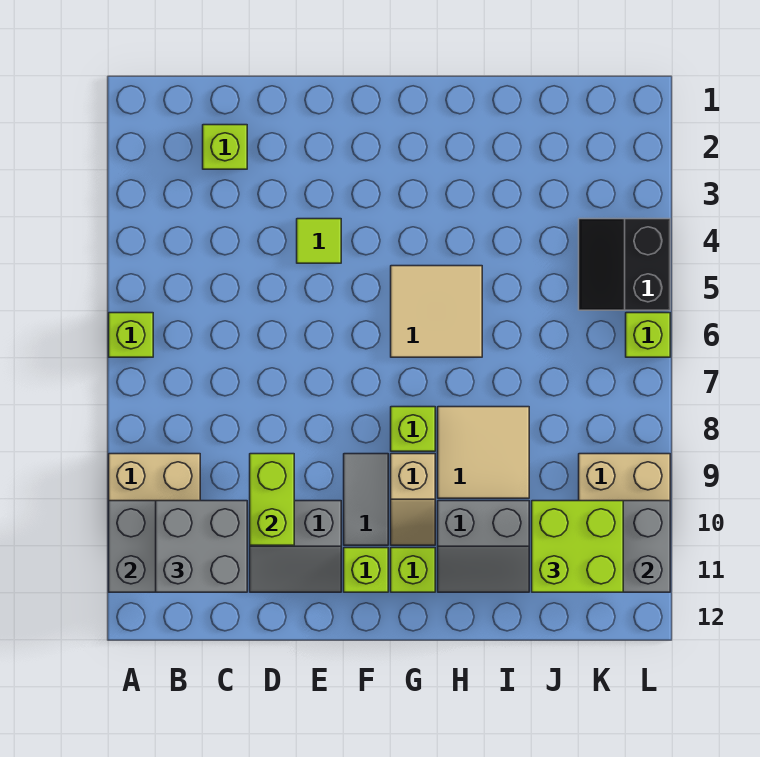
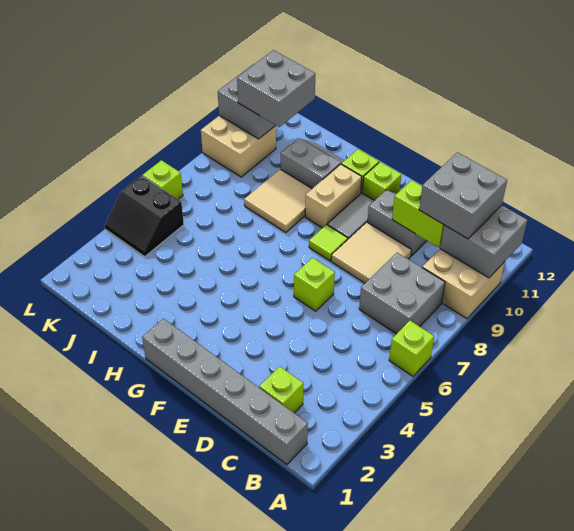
none -> grey 1x6 brick [142,319,308,465]
none -> grey 2x2 brick [359,252,445,334]
lime 1x2 brick [250,454,294,545] -> lime 1x2 brick turned to [392,180,444,248]
lime 1x1 tile [297,219,341,263] -> lime 1x1 tile moved to [309,225,348,261]
tan 2x2 tile [391,266,482,357] -> tan 2x2 tile moved to [331,222,412,283]
lime 1x1 brick [391,407,435,451] -> lime 1x1 brick moved to [294,258,335,311]
tan 1x2 slope [391,454,435,545] -> tan 1x2 brick [305,164,362,228]
lime 2x2 brick [532,501,623,592] -> grey 2x2 brick [237,50,315,127]
black 2x2 slope [579,219,670,310] -> black 2x2 slope turned to [105,176,184,256]

